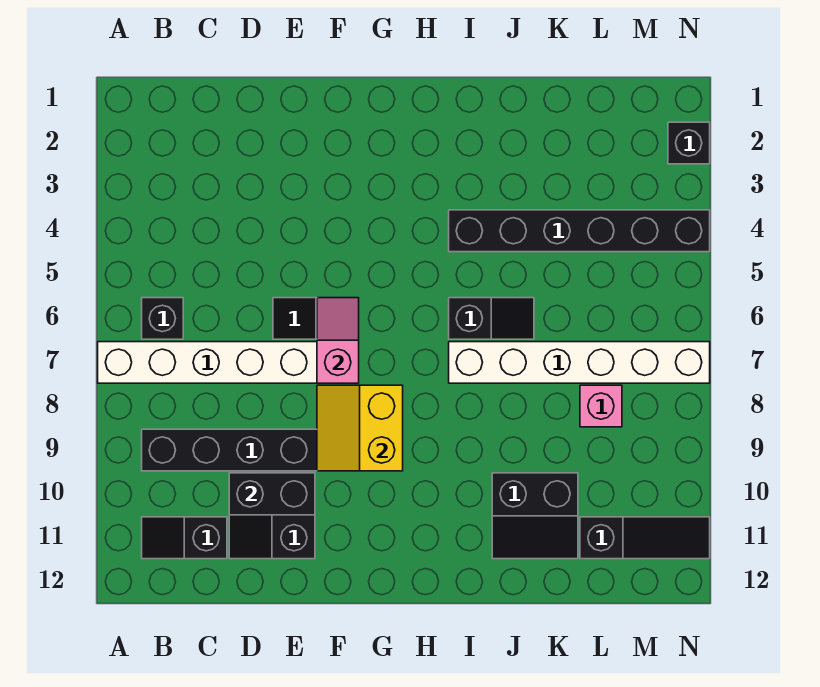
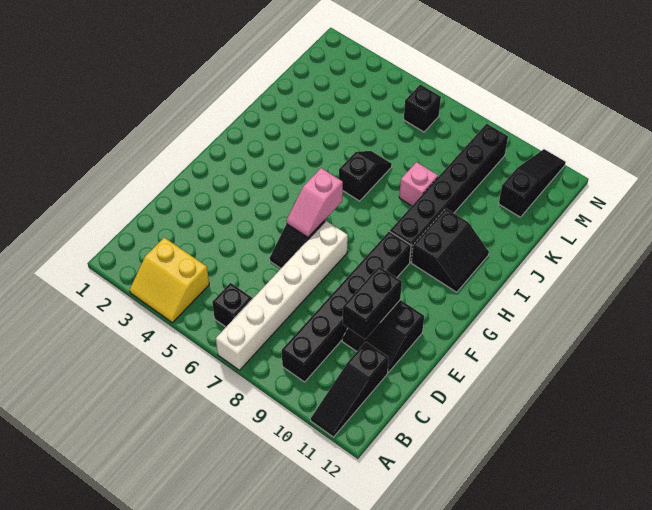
black 1x2 slope [142,517,227,559] -> black 1x3 slope [311,342,389,437]
pink 1x2 slope [317,298,359,383] -> pink 1x2 slope turned to [287,168,343,237]
yellow 2x2 slope [317,385,403,471] -> yellow 2x2 slope moved to [130,237,209,323]
black 1x6 brick [449,210,710,252] -> black 1x6 brick moved to [390,124,508,262]
white 1x6 brick [449,342,710,383] -> none
black 2x2 slope [492,473,578,559] -> black 2x2 slope moved to [411,209,489,292]
pink 1x1 brick [580,385,622,427] -> pink 1x1 brick moved to [399,162,438,206]
black 1x1 brick [668,122,710,164] -> black 1x1 brick moved to [404,84,441,132]

